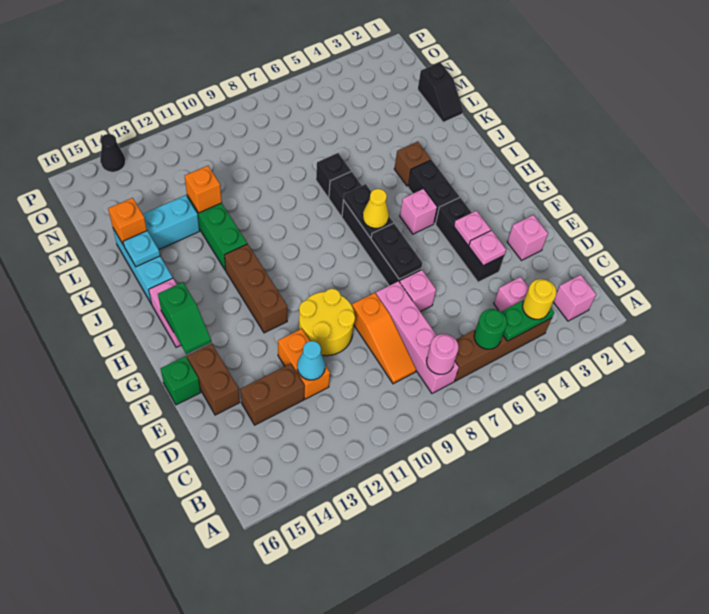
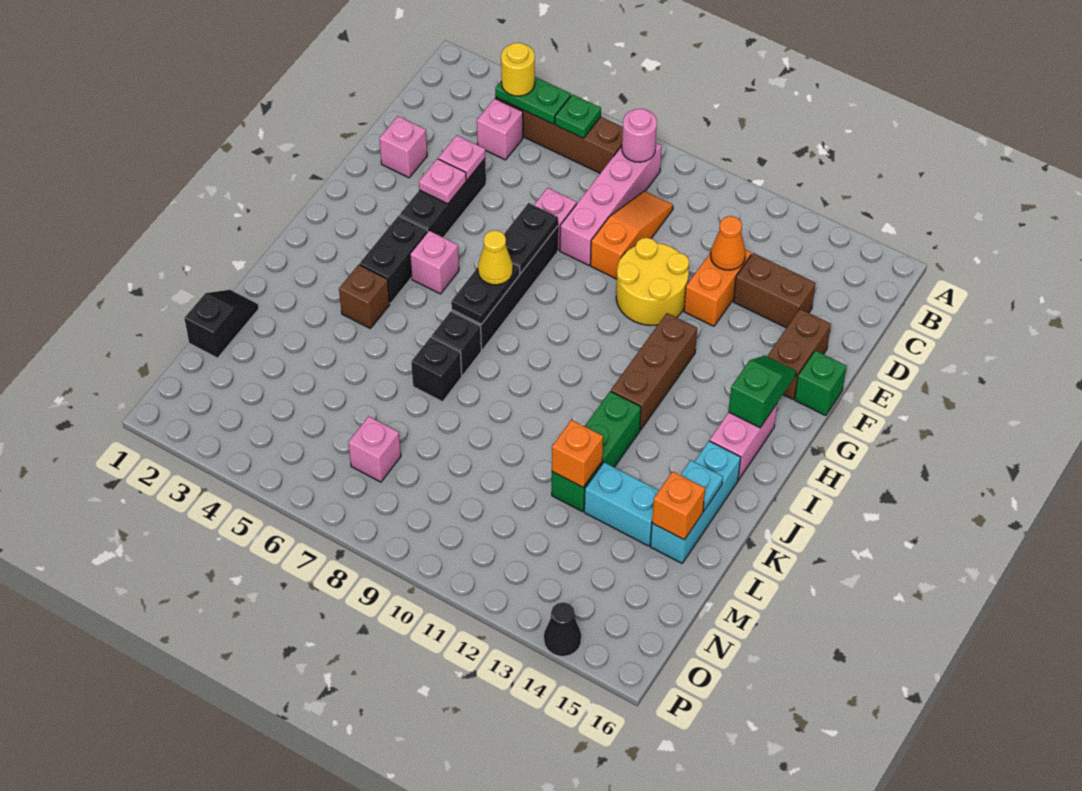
pink 1x1 brick [553,275,596,321] -> pink 1x1 brick moved to [348,416,401,482]
green 1x1 round brick [474,309,507,349] -> green 1x1 plate [555,94,601,138]
cyan 1x1 cone [297,341,325,380] -> orange 1x1 cone [711,216,745,270]

